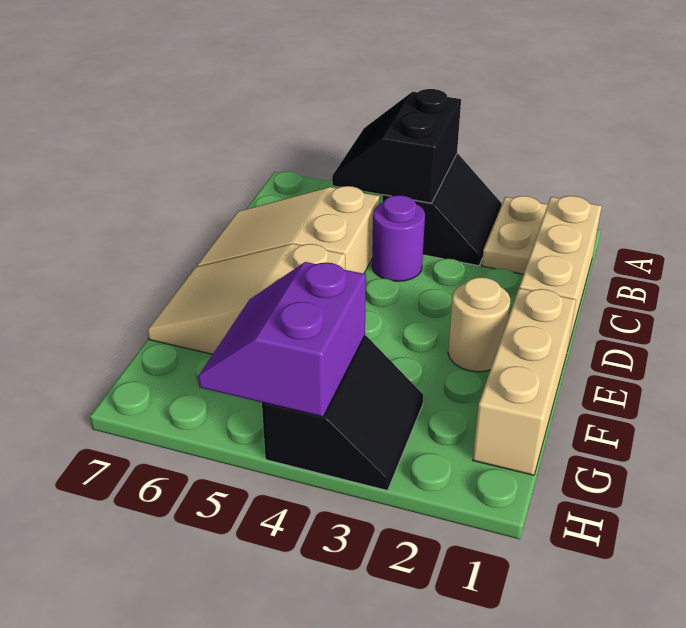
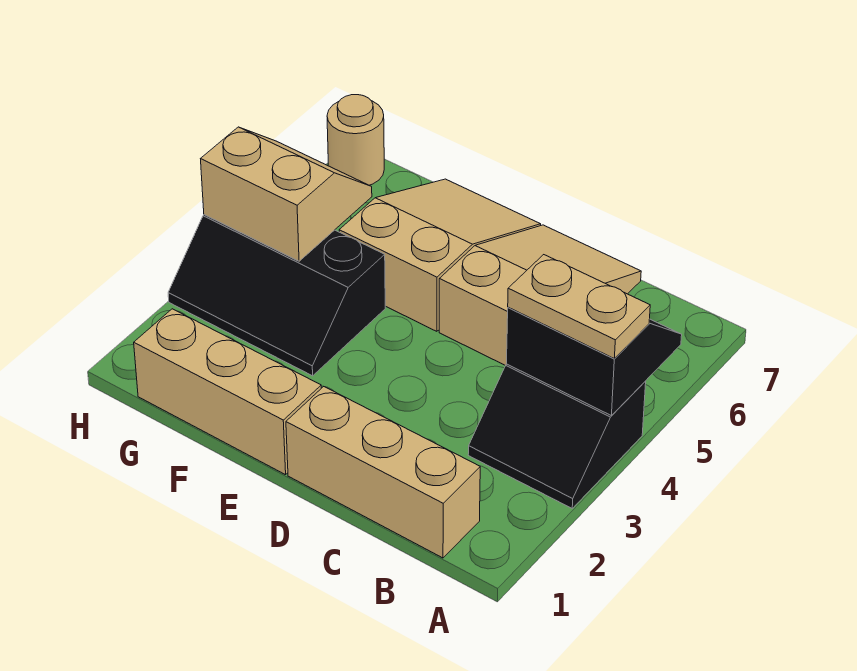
tan 1x2 plate [482,196,548,274] -> tan 1x2 plate moved to [508,255,650,358]
purple 1x1 round brick [372,195,425,281] -> none
tan 1x1 round brick [448,277,511,372] -> tan 1x1 round brick moved to [327,95,384,185]
black 2x2 slope [262,336,423,490] -> black 2x3 slope [168,215,385,376]
purple 2x2 slope [198,262,366,417] -> tan 2x2 slope [201,127,372,261]

